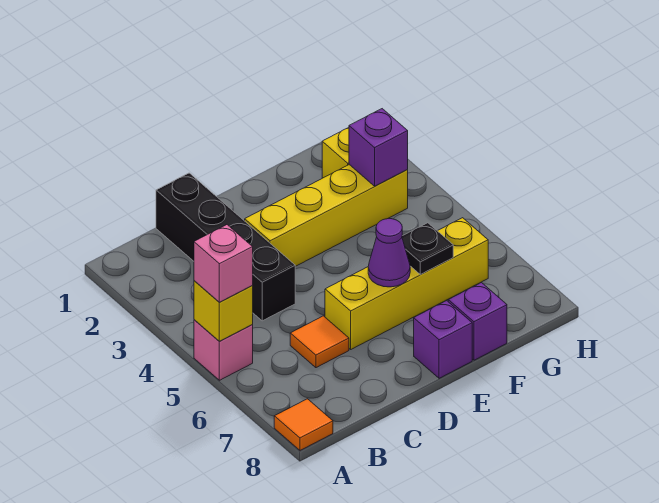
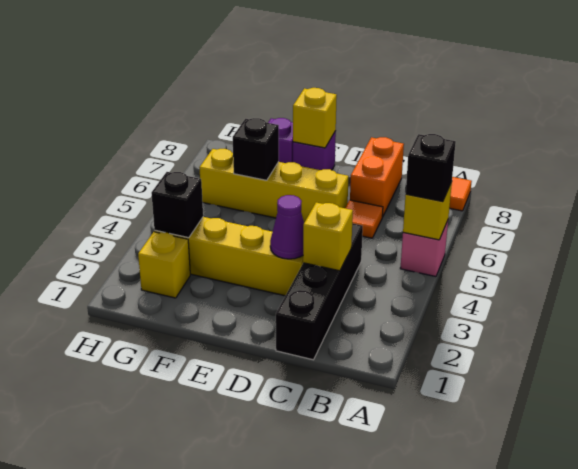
pink 1x1 brick [194,225,253,302] -> black 1x1 brick [406,134,456,202]
none -> yellow 1x1 brick [303,203,353,271]
none -> orange 1x2 brick [350,137,404,217]
purple 1x1 cone [368,219,410,287] -> purple 1x1 cone moved to [270,195,304,259]
none -> yellow 1x1 brick [293,88,337,148]
black 1x1 plate [402,223,453,275] -> black 1x1 brick [233,118,279,180]
purple 1x1 brick [349,109,408,186] -> black 1x1 brick [151,172,203,238]

